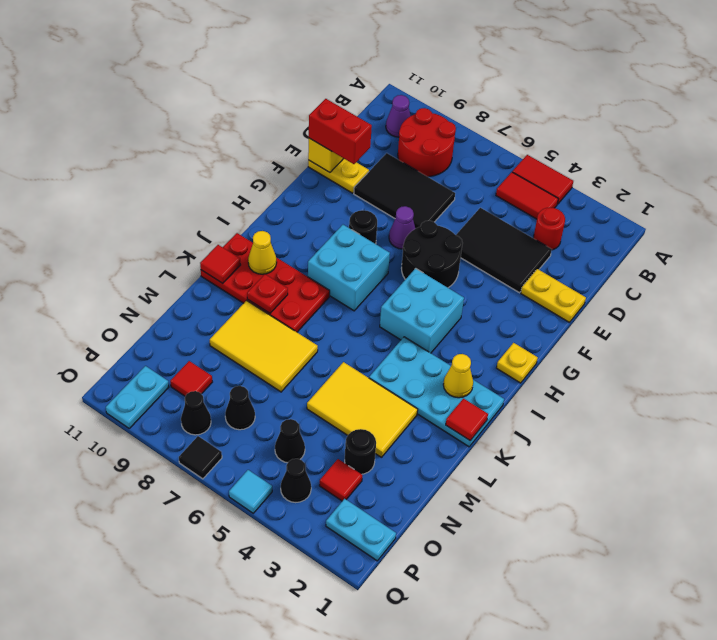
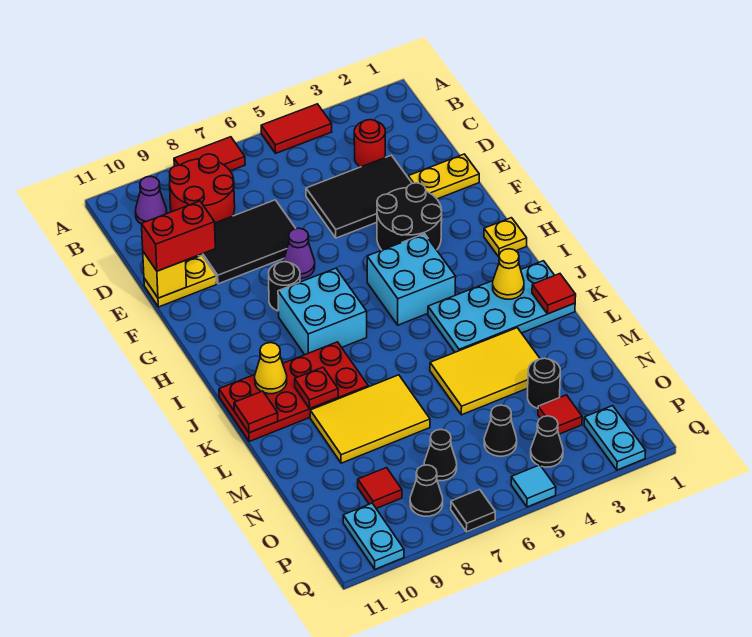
red 1x2 tile [496,172,558,219] -> red 1x2 tile moved to [174,137,245,171]
black 2x2 round brick [402,221,463,288] -> black 2x2 round brick moved to [377,183,442,250]
cyan 1x2 plate [326,499,396,561] -> cyan 1x2 plate turned to [584,406,646,470]

